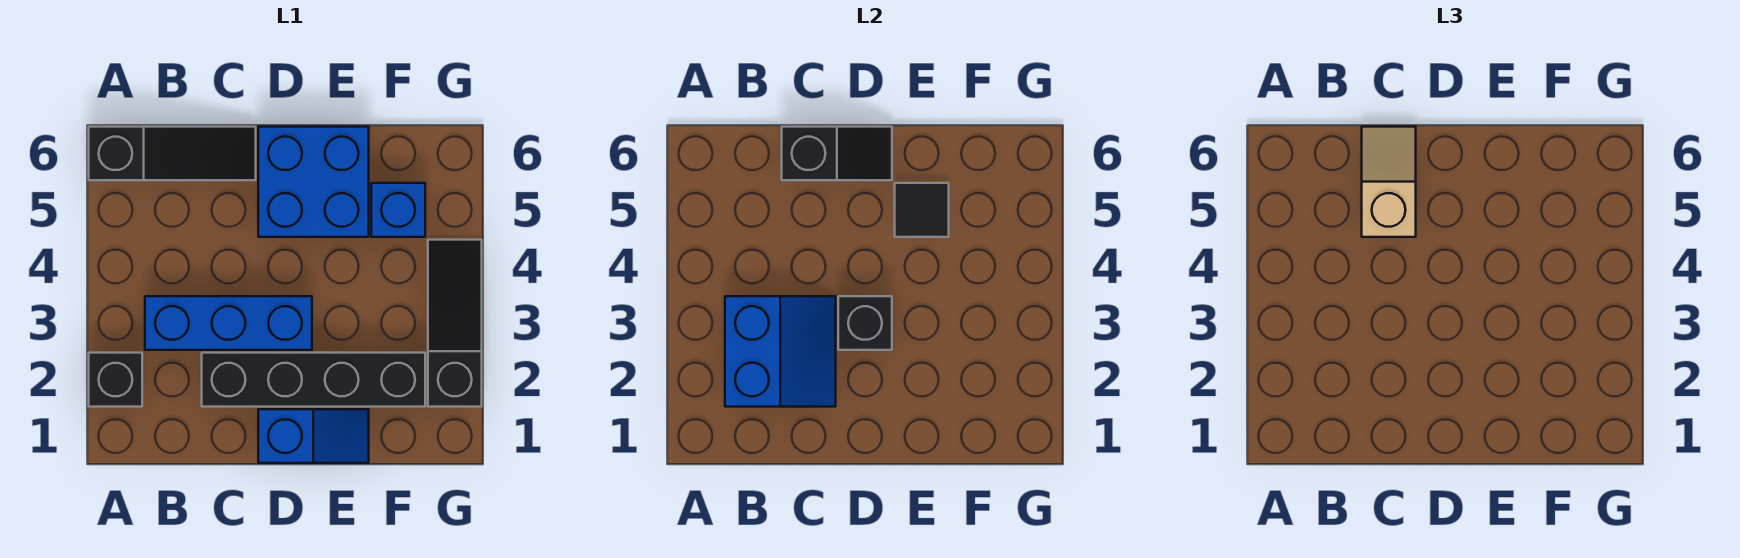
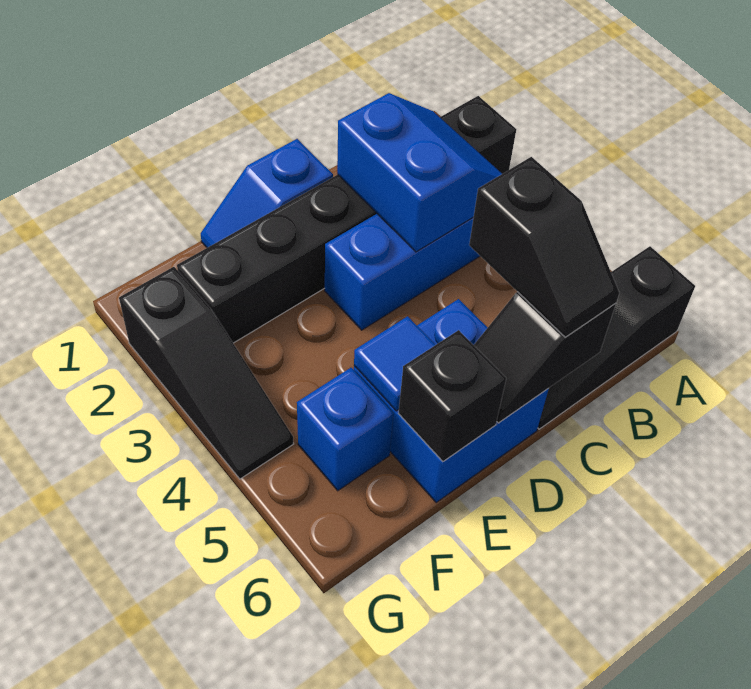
blue 2x2 slope [725,296,836,407] -> blue 2x2 slope turned to [337,93,502,252]
tan 1x2 slope [1362,127,1416,237] -> black 1x2 slope [469,157,619,337]
black 1x1 brick [838,296,892,350] -> black 1x1 brick moved to [398,330,506,461]
black 1x1 tile [895,183,949,237] -> blue 1x1 tile [354,316,435,411]

